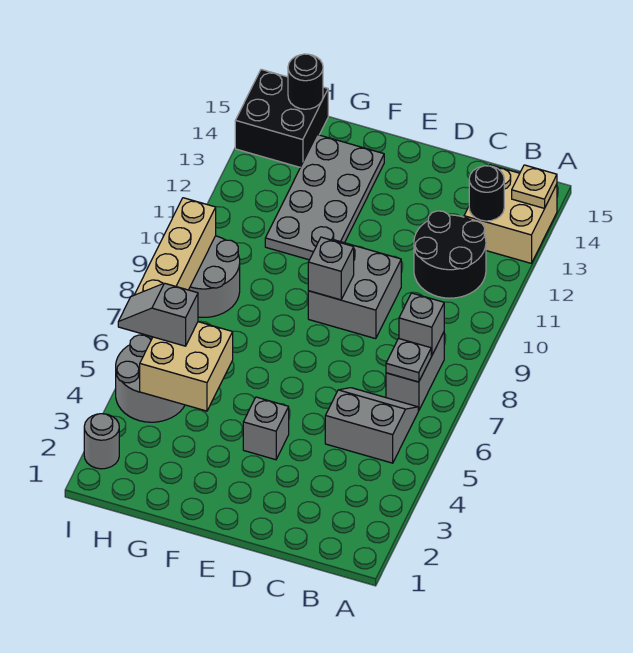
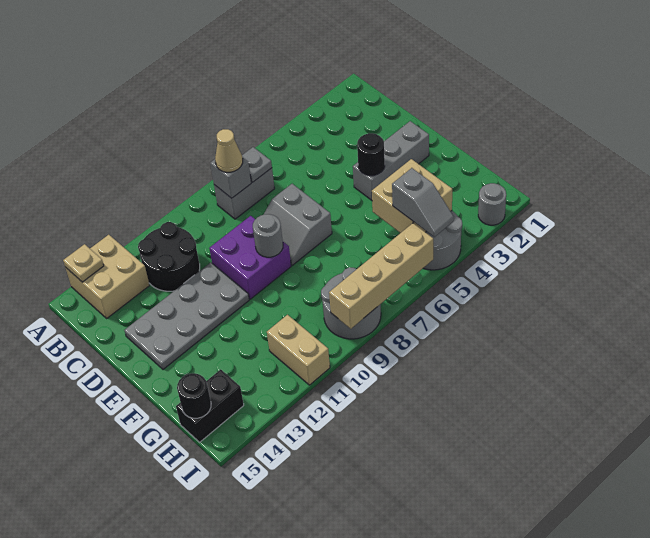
grey 2x2 slope [325,388,418,463] -> grey 2x2 slope moved to [264,184,332,265]
none -> tan 1x1 cone [215,129,243,172]
black 1x1 round brick [469,166,504,221] -> black 1x1 round brick moved to [357,133,385,176]
grey 2x2 brick [308,240,401,339] -> purple 2x2 brick [209,216,291,299]
grey 1x1 brick [243,397,289,460] -> grey 1x3 brick [353,121,429,200]
grey 1x1 brick [308,237,354,300] -> grey 1x1 round brick [253,214,283,257]
grey 2x4 plate [265,135,384,260] -> grey 2x4 plate moved to [125,263,249,369]
none -> tan 1x2 brick [267,315,330,385]
black 2x2 brick [235,69,328,167] -> black 1x2 brick [176,369,244,442]

